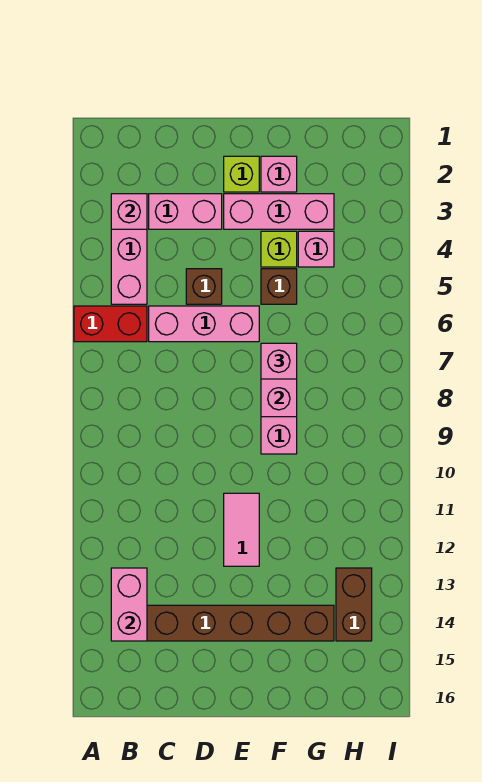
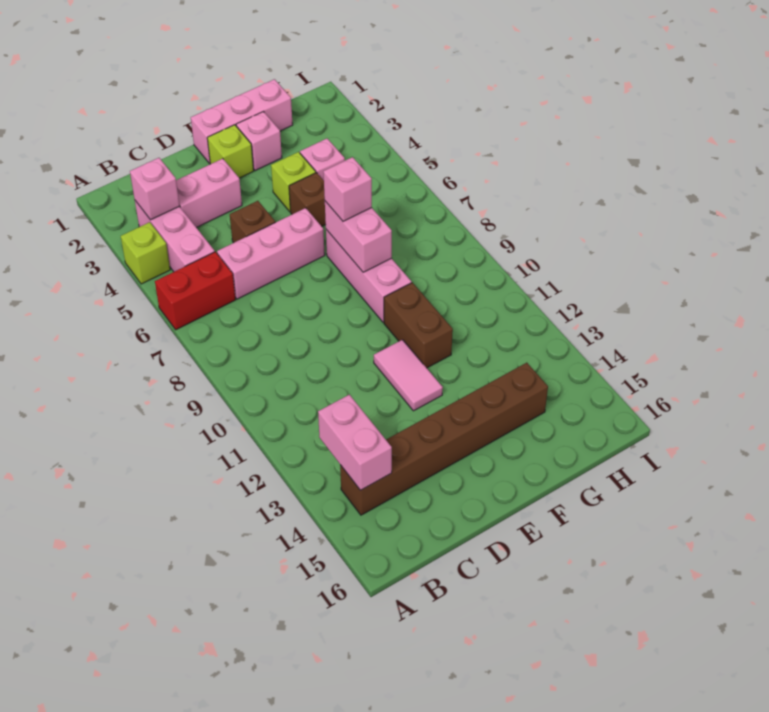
none -> lime 1x1 brick [121,222,170,284]
pink 1x3 brick [224,194,334,229] -> pink 1x3 brick moved to [191,79,293,164]
brown 1x2 brick [336,568,372,641] -> brown 1x2 brick moved to [384,283,453,368]

